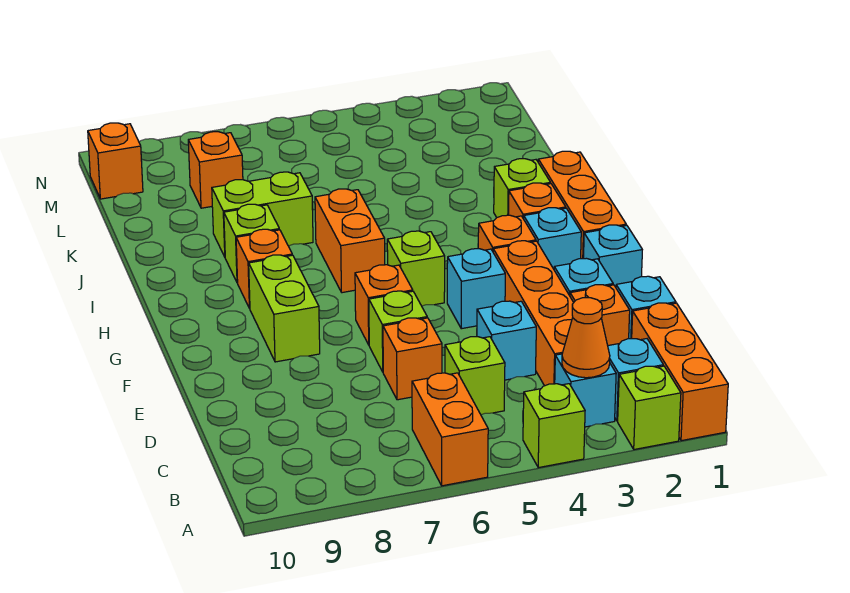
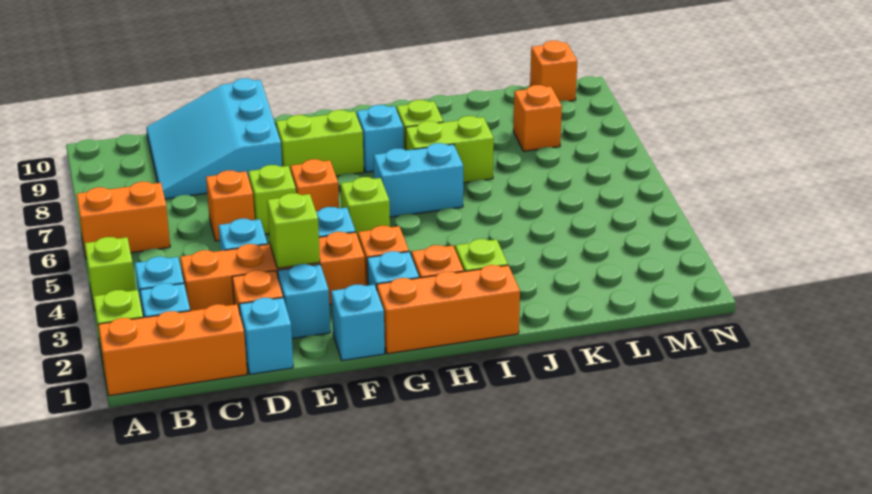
orange 1x1 cone [562,298,610,378] -> none
lime 1x1 brick [445,337,505,415] -> lime 1x1 brick moved to [267,193,320,268]
none -> cyan 3x3 slope [146,78,282,199]
orange 1x2 brick [315,189,385,293] -> cyan 1x2 brick [374,143,463,217]
orange 1x1 brick [236,229,292,308] -> cyan 1x1 brick [357,105,403,172]
lime 1x2 brick [212,172,313,257] -> lime 1x2 brick turned to [406,116,494,183]

